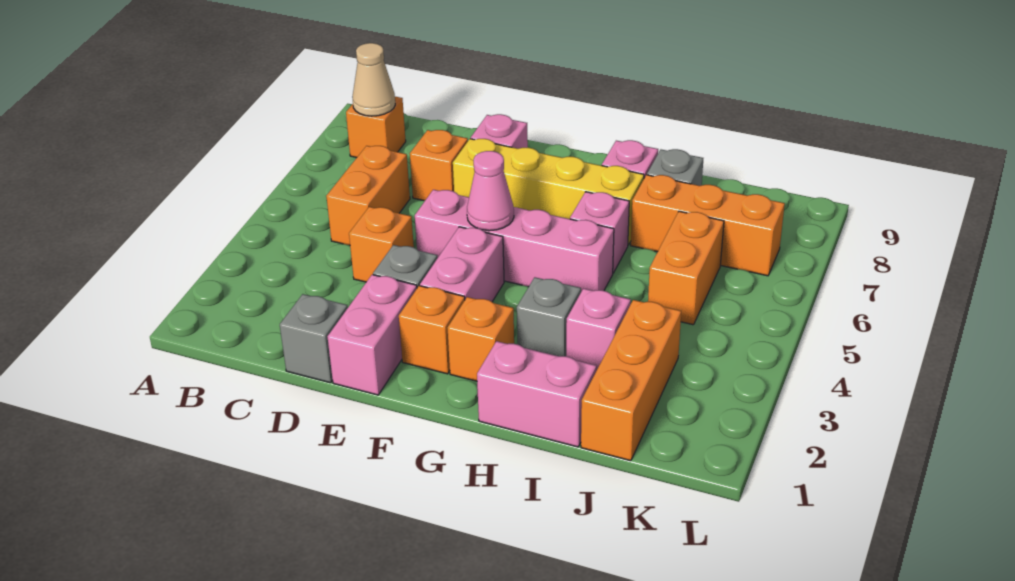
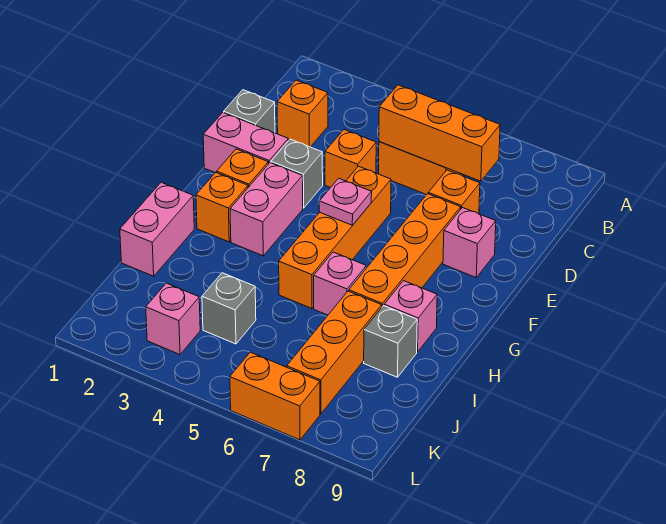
orange 1x1 brick [346,97,406,158] -> orange 1x1 brick moved to [277,80,328,147]
tan 1x1 cone [352,43,395,116] -> none
pink 1x4 brick [415,190,614,292] -> orange 1x4 brick [279,166,391,309]
yellow 1x4 brick [453,139,644,245] -> orange 1x4 brick [349,194,461,306]
pink 1x2 brick [420,227,504,302] -> pink 1x2 brick turned to [230,163,303,256]
pink 1x1 cone [467,151,514,231] -> pink 1x1 plate [319,178,372,225]
grey 1x1 brick [517,277,581,356] -> grey 1x1 brick moved to [202,273,256,344]
pink 1x1 brick [566,289,631,371] -> pink 1x1 brick moved to [146,283,200,354]
orange 1x3 brick [581,300,681,461] -> orange 1x3 brick moved to [379,85,500,181]
orange 1x2 brick [648,211,724,325] -> orange 1x2 brick moved to [230,352,320,440]

